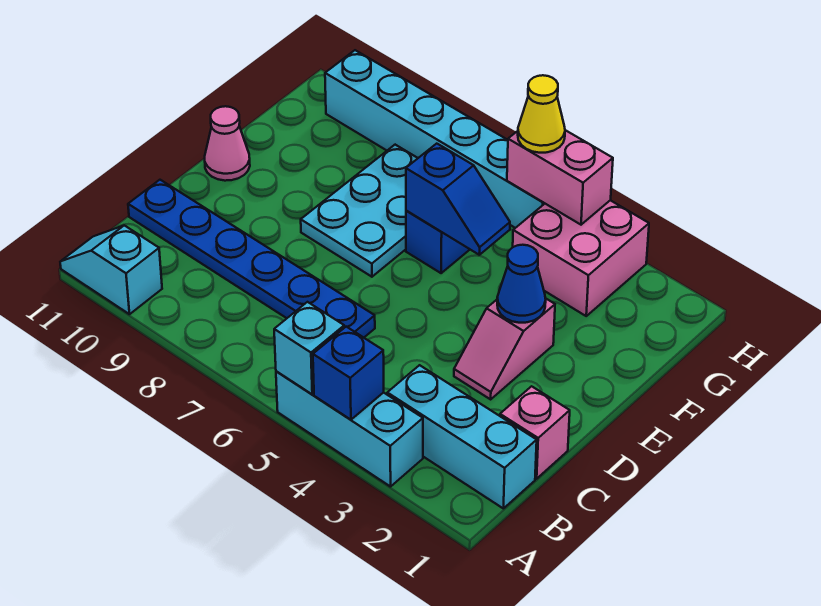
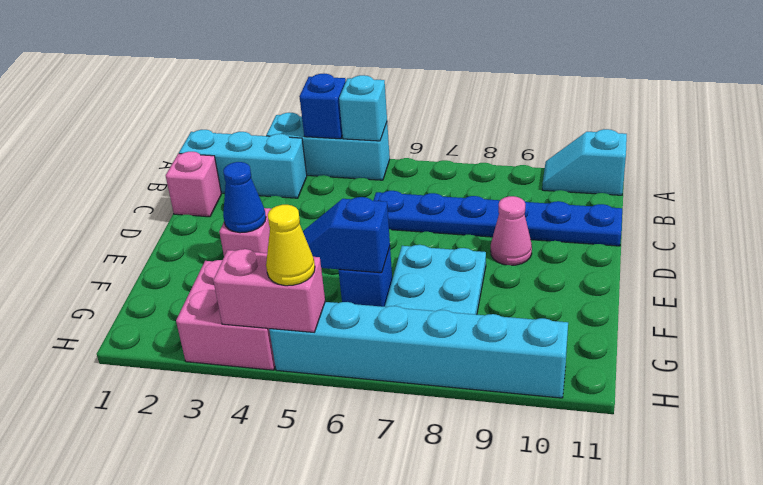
cyan 1x2 slope [60,225,162,314] -> cyan 1x2 slope turned to [542,129,627,195]
pink 1x1 cone [205,106,250,181] -> pink 1x1 cone moved to [491,196,532,265]

